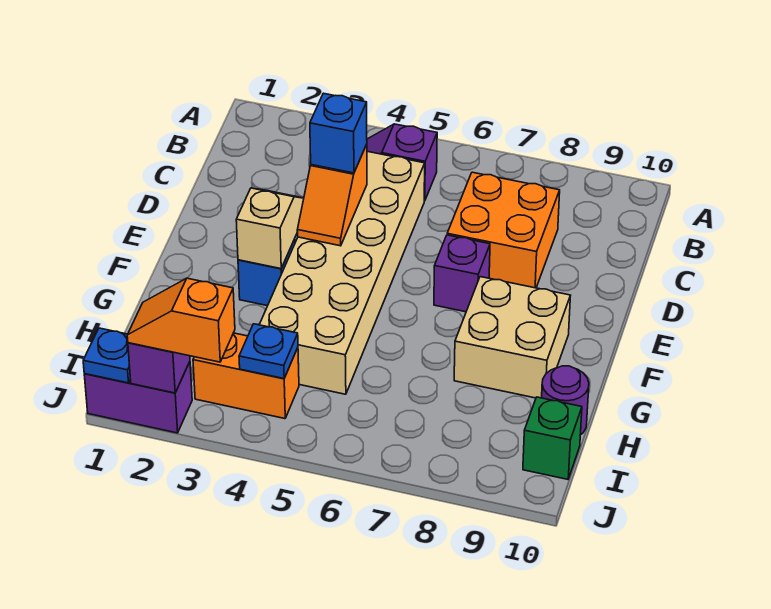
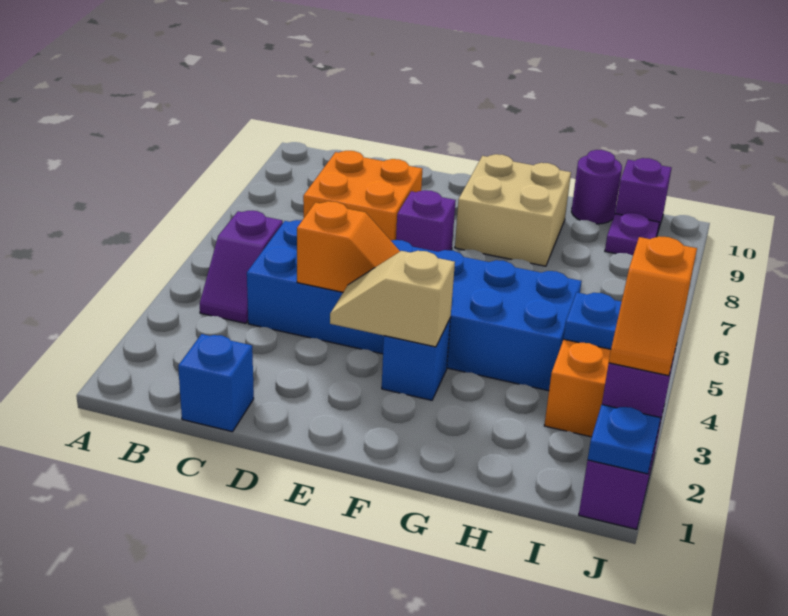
tan 2x6 brick [259,151,425,394] -> blue 2x6 brick [247,220,582,391]
blue 1x1 brick [310,93,367,173] -> blue 1x1 brick moved to [178,334,254,432]
none -> purple 1x1 plate [605,213,659,255]
green 1x1 brick [523,397,582,479] -> purple 1x1 brick [615,158,671,234]

